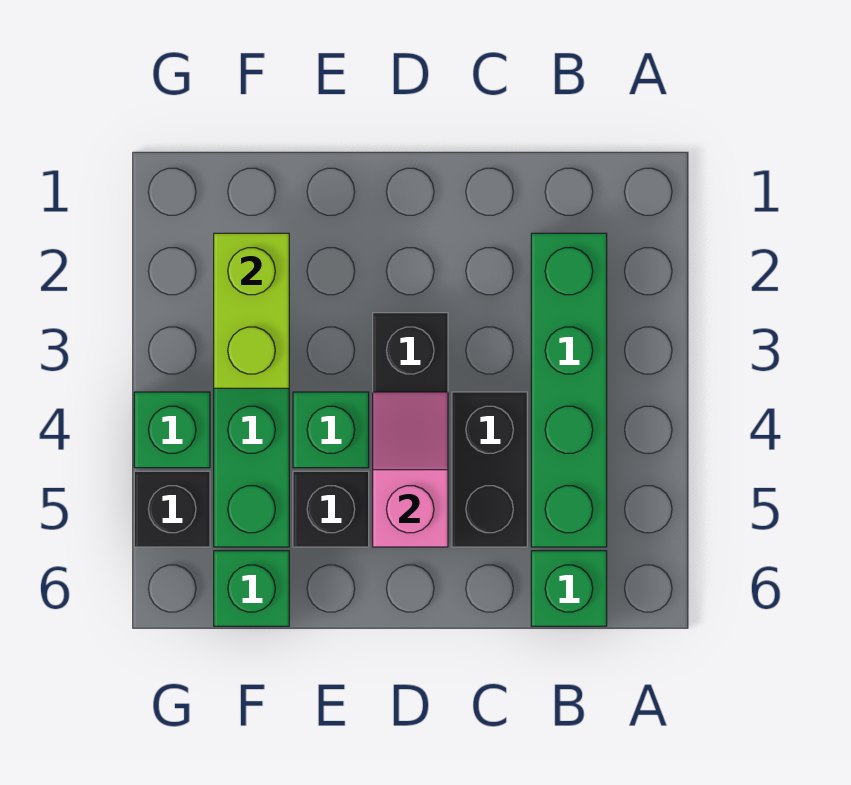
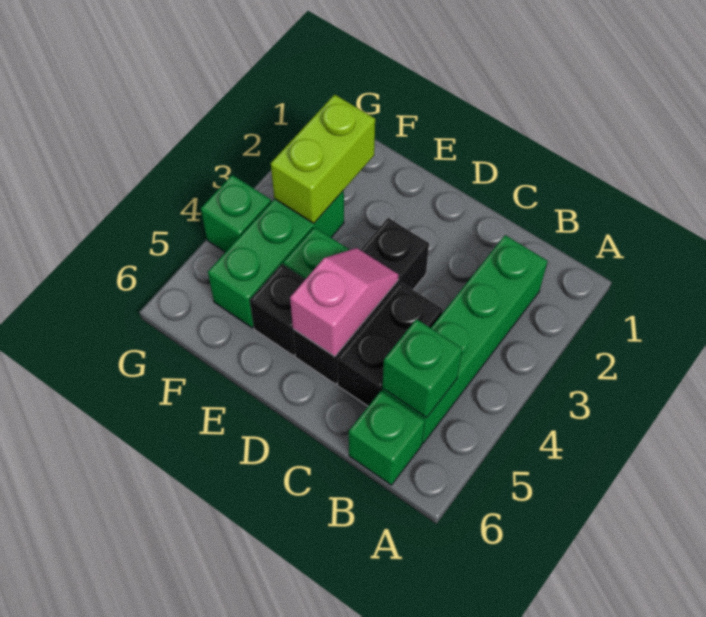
green 1x1 brick [214,551,289,626] -> green 1x1 brick moved to [382,319,462,418]
black 1x1 brick [134,471,210,547] -> none

